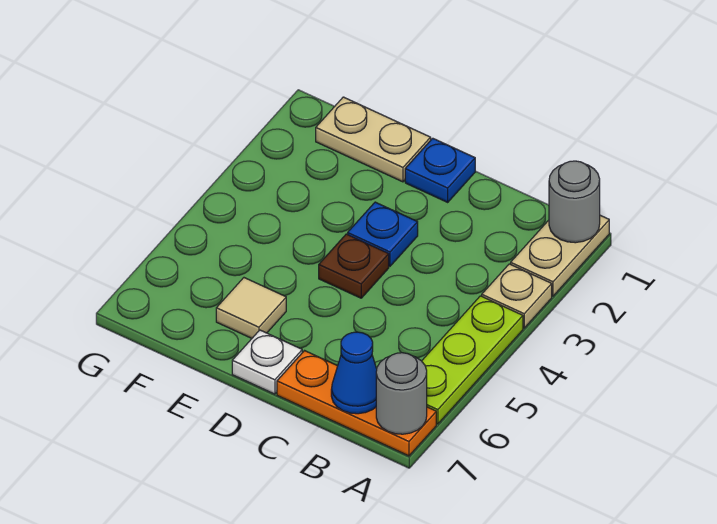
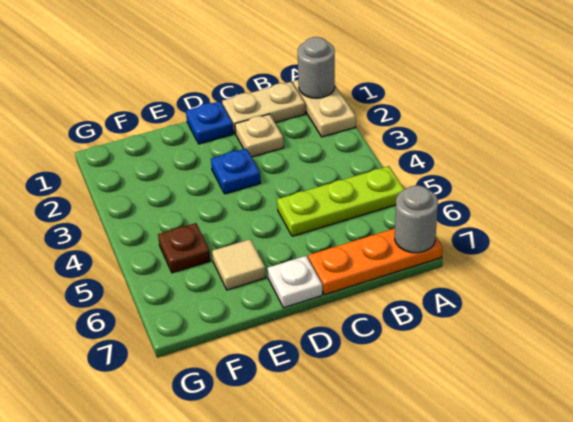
tan 1x1 plate [482,264,552,328] -> tan 1x1 plate moved to [235,114,284,157]
lime 1x3 plate [422,296,523,424] -> lime 1x3 plate turned to [277,166,404,236]
blue 1x1 cone [331,332,377,414] -> none
brown 1x1 plate [319,234,389,298] -> brown 1x1 plate moved to [158,223,210,273]
tan 1x2 plate [316,97,431,182] -> tan 1x2 plate moved to [222,82,305,134]

